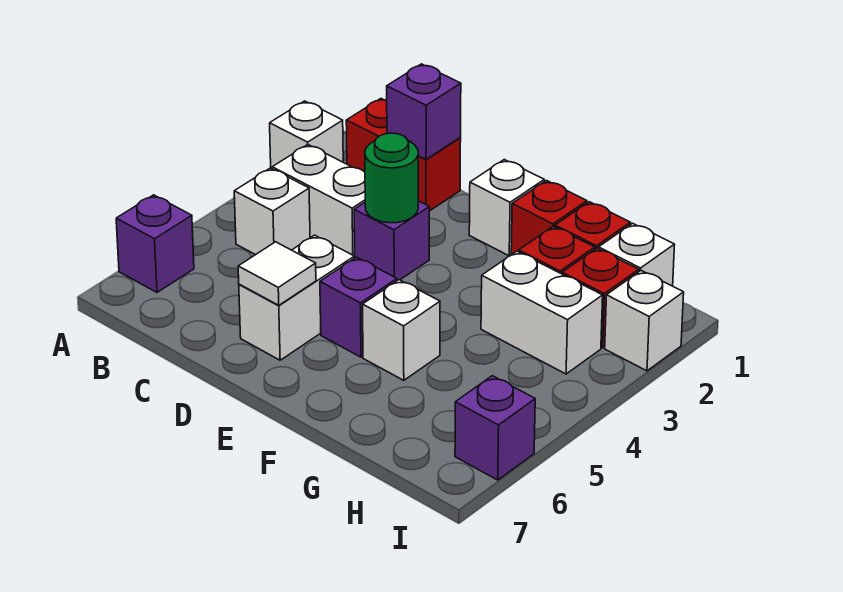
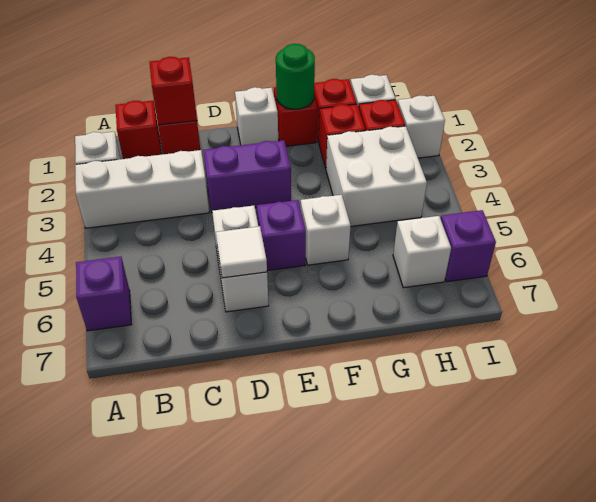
white 1x2 brick [272,145,365,258] -> white 1x3 brick [75,150,209,228]
white 1x1 brick [234,168,310,255] -> white 1x1 brick moved to [393,216,451,288]
purple 1x1 brick [387,64,461,159] -> red 1x1 brick [150,57,197,125]
purple 1x1 brick [354,201,429,281] -> purple 1x2 brick [203,140,291,212]
green 1x1 round brick [365,133,418,223] -> green 1x1 round brick moved to [276,44,315,109]
white 1x2 brick [481,251,603,374] -> white 2x2 brick [326,126,427,226]

